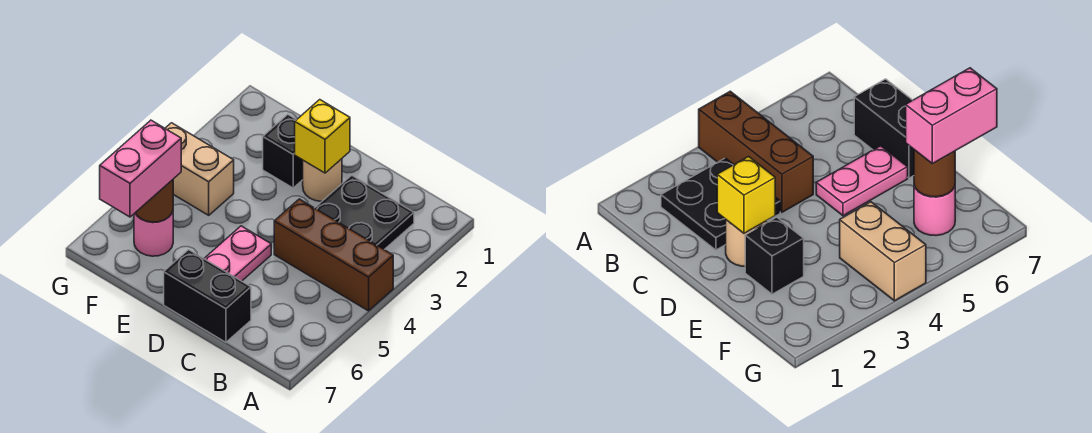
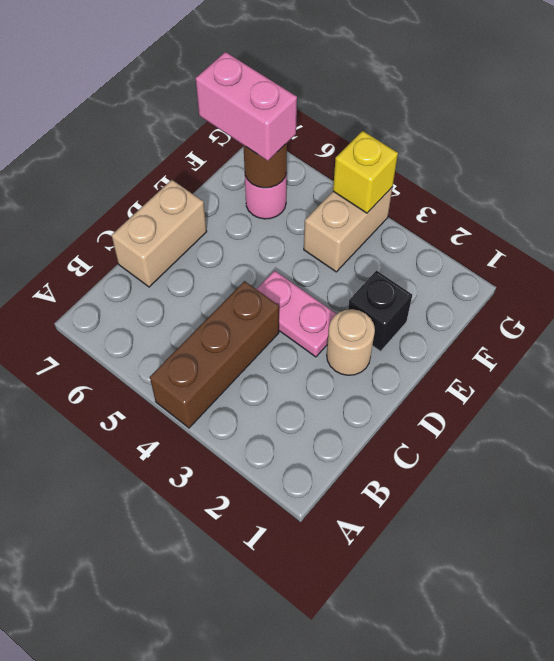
black 2x2 plate [315,175,414,250] -> none
black 1x2 brick [164,250,251,342] -> tan 1x2 brick [111,180,207,287]
yellow 1x1 brick [295,100,350,173] -> yellow 1x1 brick moved to [333,131,398,213]
pink 1x2 plate [204,226,271,281] -> pink 1x2 plate moved to [256,271,336,357]

